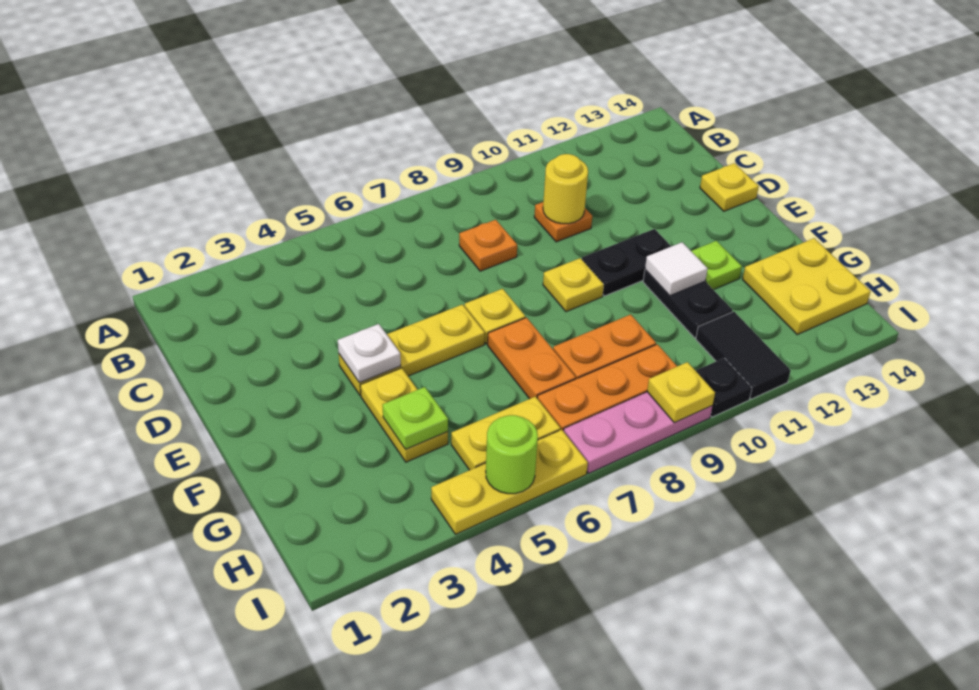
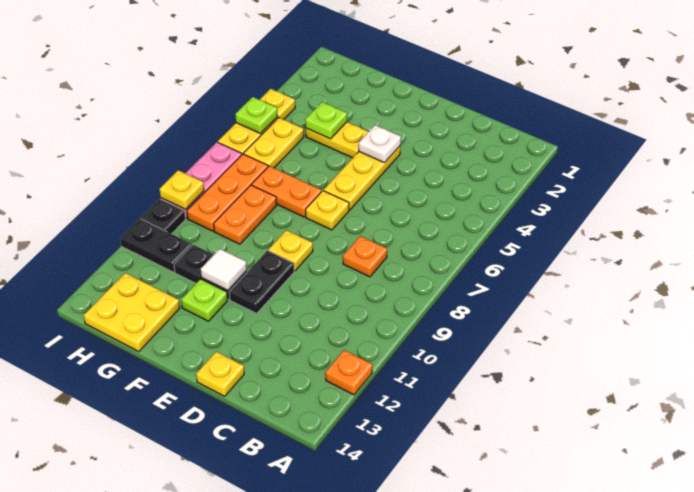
orange 1x1 plate [534,202,592,242] -> orange 1x1 plate moved to [325,350,372,395]
yellow 1x1 round brick [543,154,588,224] -> none
black 1x2 tile [696,312,791,399] -> black 1x2 plate [120,219,192,272]
lime 1x1 round brick [486,415,538,494] -> lime 1x1 plate [236,97,278,134]

